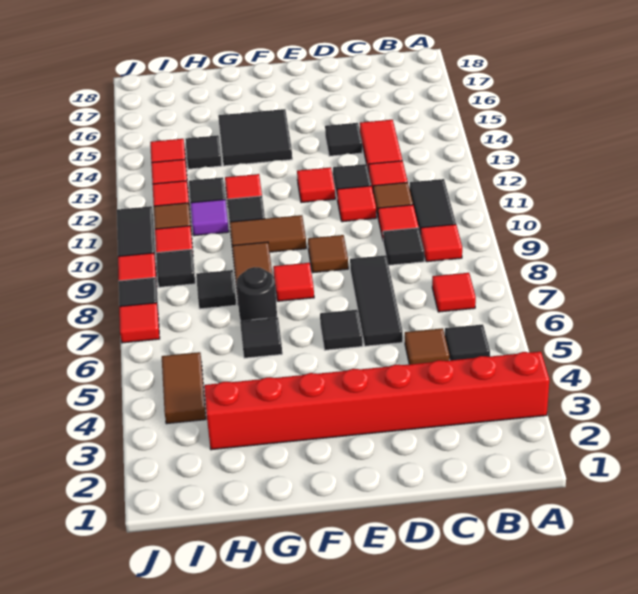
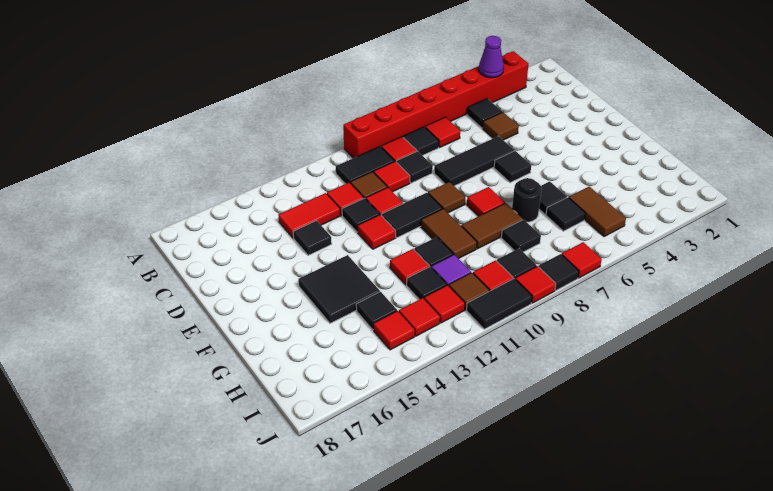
red 1x8 brick [204,351,549,450] -> red 1x8 brick turned to [343,51,528,158]
none -> purple 1x1 cone [479,36,504,78]
none -> black 1x1 tile [403,127,439,156]
none -> black 1x2 tile [381,193,443,238]
none -> black 1x1 tile [546,197,585,231]
brown 1x2 tile [162,352,206,424] -> brown 1x2 tile turned to [569,187,626,237]

